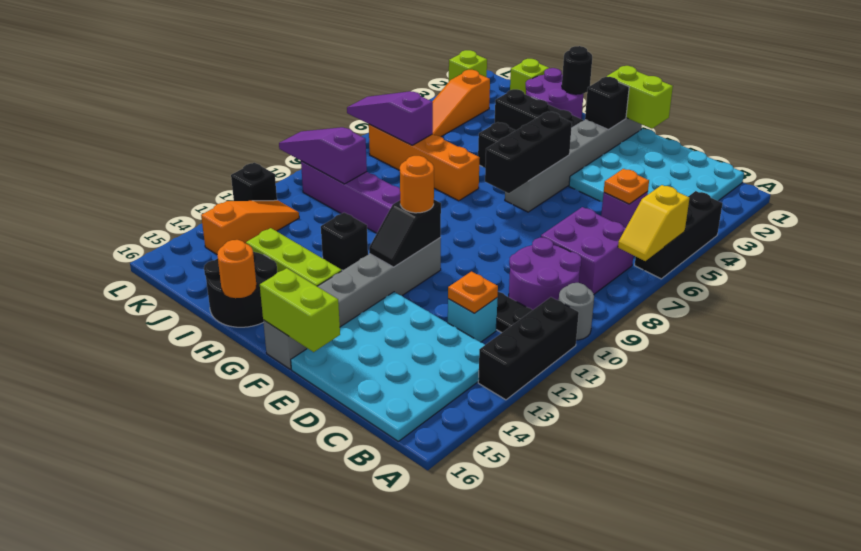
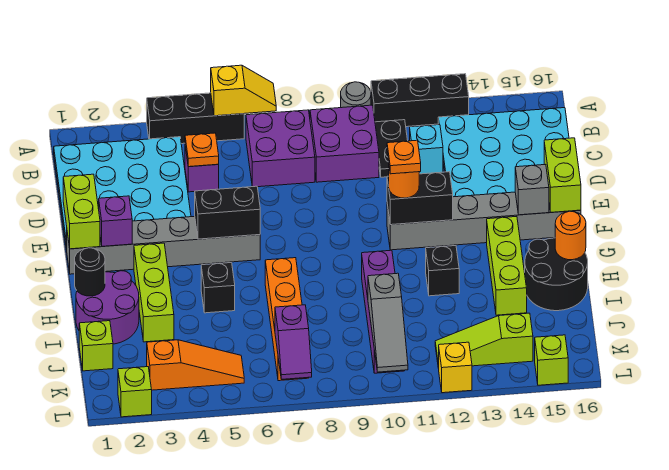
purple 2x2 round brick [509,238,581,310] -> purple 2x2 brick [310,105,379,182]
orange 1x1 plate [448,272,498,313] -> orange 1x1 plate moved to [387,140,421,174]
black 1x1 brick [585,77,629,130] -> purple 1x1 brick [99,196,132,246]
black 1x3 brick [485,112,572,193] -> black 1x2 brick [195,186,260,239]
black 1x2 slope [369,200,441,267] -> black 1x2 brick [387,172,453,225]
none -> grey 1x1 brick [515,164,549,215]
black 1x3 brick [495,89,583,130] -> lime 1x3 brick [134,243,174,342]
purple 1x3 slope [347,91,433,145] -> purple 1x2 slope [275,305,312,379]
purple 1x3 slope [279,127,367,184] -> grey 1x3 slope [368,273,408,372]
orange 1x3 slope [201,200,299,254] -> lime 1x3 slope [435,313,533,368]
black 1x1 brick [231,163,277,201] -> yellow 1x1 brick [438,342,472,393]
none -> lime 1x1 brick [535,335,568,385]

